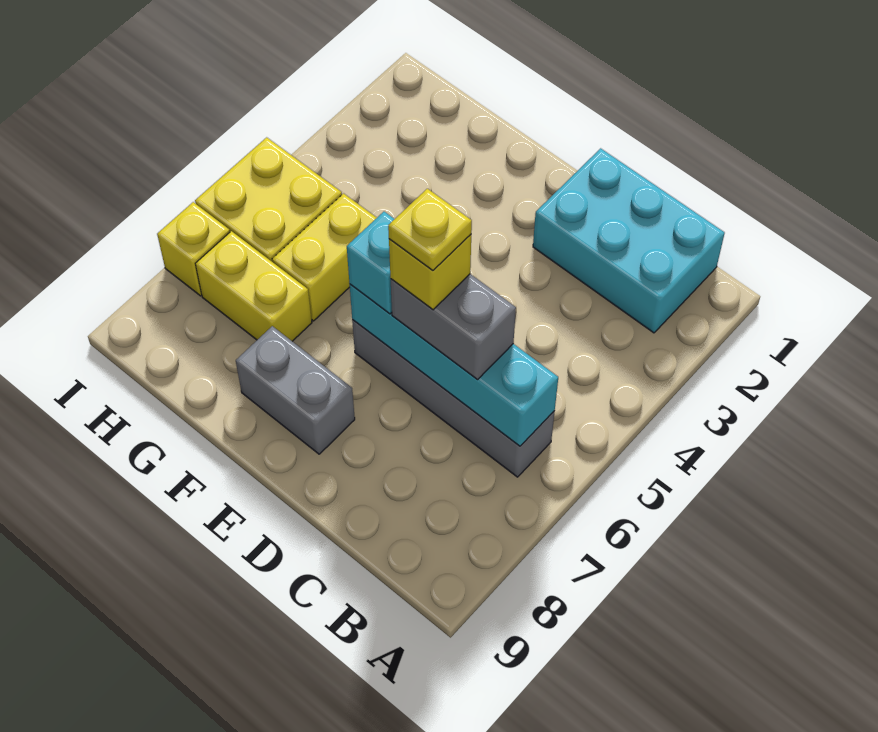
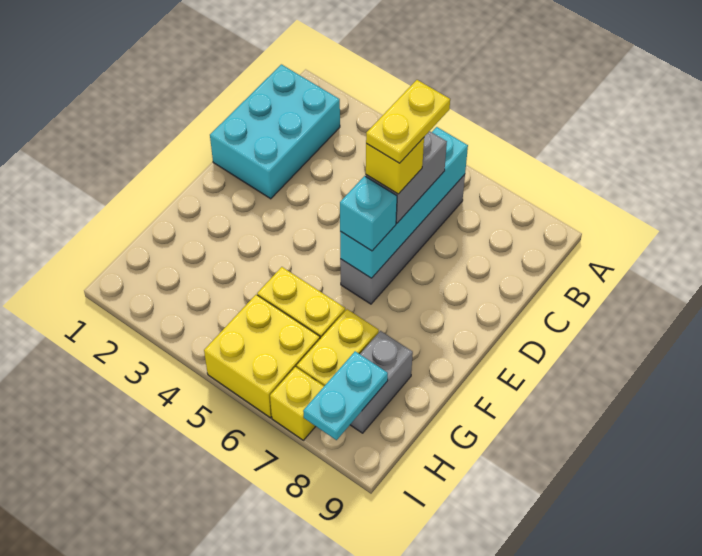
yellow 1x1 plate [388,189,472,270] -> yellow 1x2 plate [366,80,450,163]
grey 1x2 brick [236,326,355,454] -> grey 1x2 brick moved to [350,331,413,433]
none -> cyan 1x2 plate [303,351,388,440]

